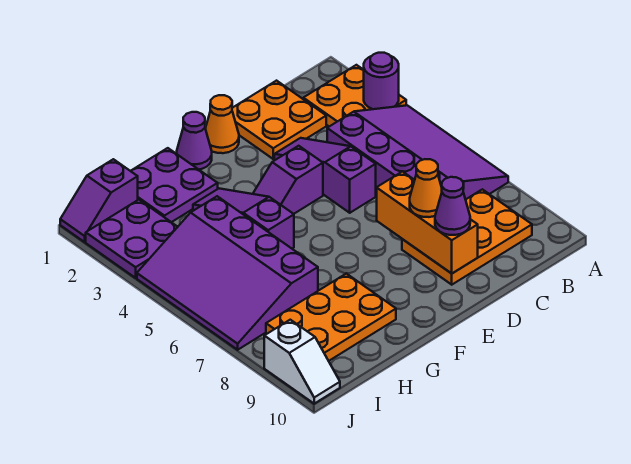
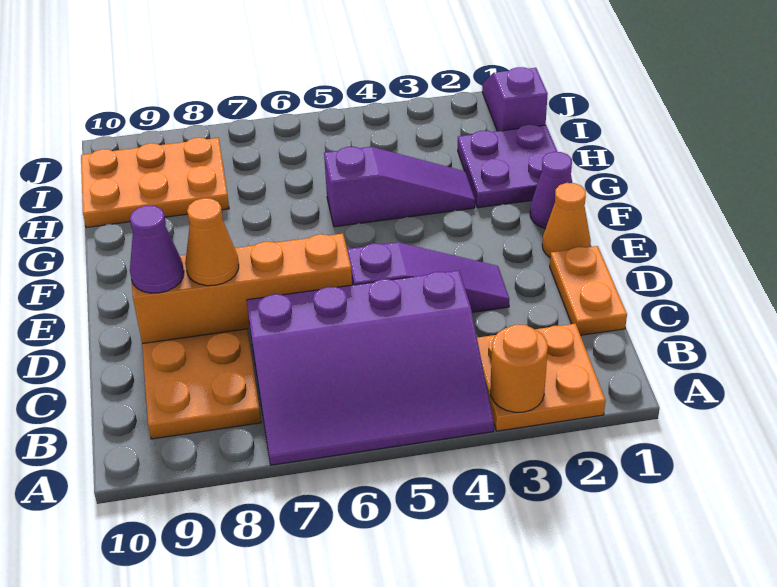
purple 1x1 round brick [364,53,399,109] -> orange 1x1 round brick [490,324,548,412]
orange 2x2 plate [232,81,326,159] -> orange 1x2 plate [550,246,627,335]
orange 1x3 brick [377,171,478,273] -> orange 1x4 brick [132,234,352,344]
purple 1x2 slope [253,146,323,214] -> none
orange 2x3 plate [266,274,396,361] -> orange 2x3 plate turned to [81,138,229,227]
purple 3x4 slope [137,196,318,350] -> none
purple 2x2 plate [86,200,177,278] -> none
white 1x2 slope [264,320,340,404] -> none

